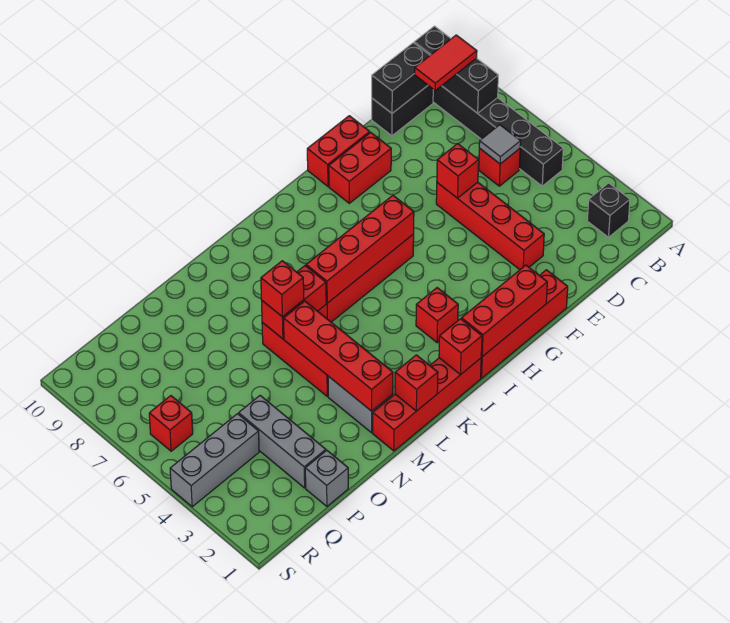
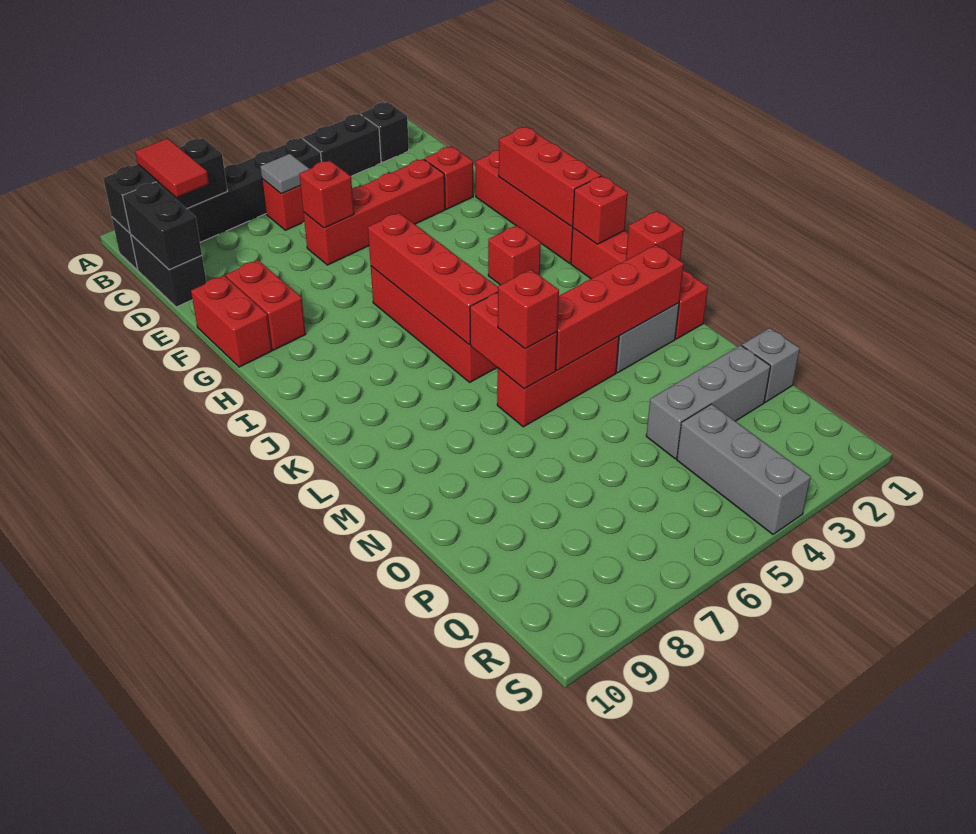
none -> black 1x2 brick [303,114,381,176]
red 1x1 brick [149,396,193,451] -> red 1x1 brick moved to [424,146,473,209]

